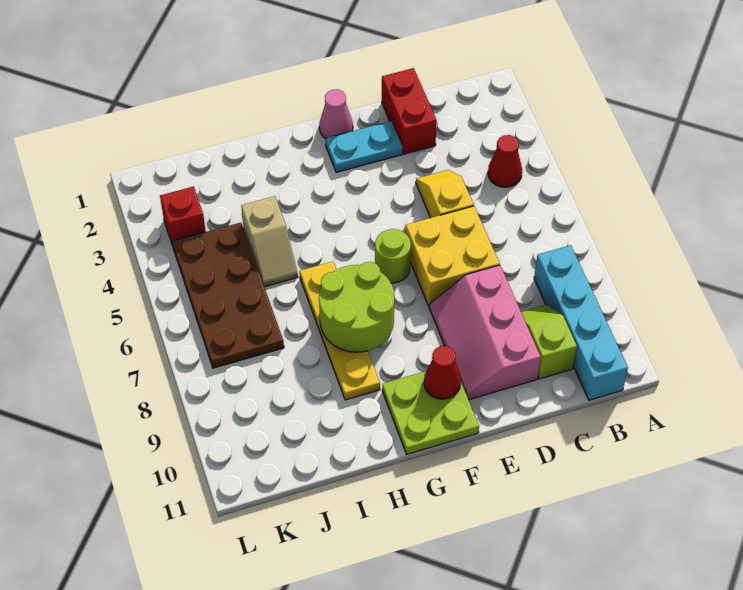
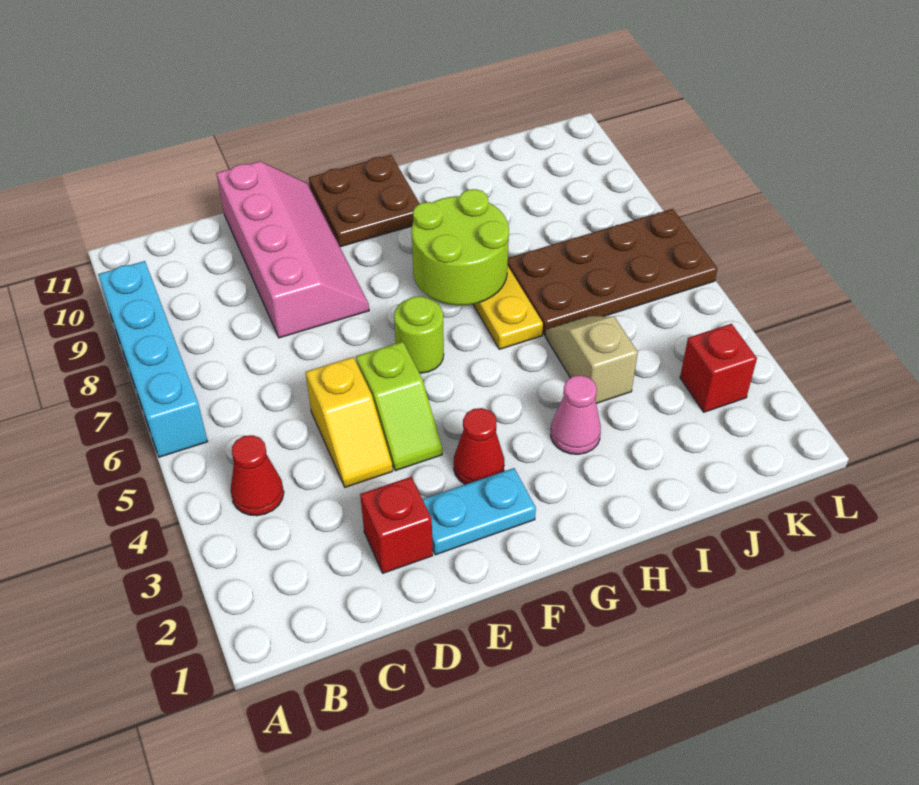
cyan 1x4 brick [534,245,628,400] -> cyan 1x4 brick moved to [98,261,208,457]
lime 1x2 slope [521,305,577,379] -> lime 1x2 slope moved to [356,342,442,471]
red 1x2 brick [382,68,437,154] -> red 1x1 brick [360,477,433,573]
yellow 2x2 brick [406,206,500,306] -> none
pink 2x3 slope [429,265,541,400] -> pink 2x4 slope [216,161,369,338]
pink 1x1 cone [319,89,353,139] -> pink 1x1 cone moved to [550,375,601,454]
lime 2x2 plate [382,371,479,454] -> brown 2x2 plate [309,155,420,247]
red 1x1 cone [424,346,461,399] -> red 1x1 cone moved to [454,408,504,485]
brown 2x4 plate [172,223,284,368] -> brown 2x4 plate turned to [508,209,718,335]

